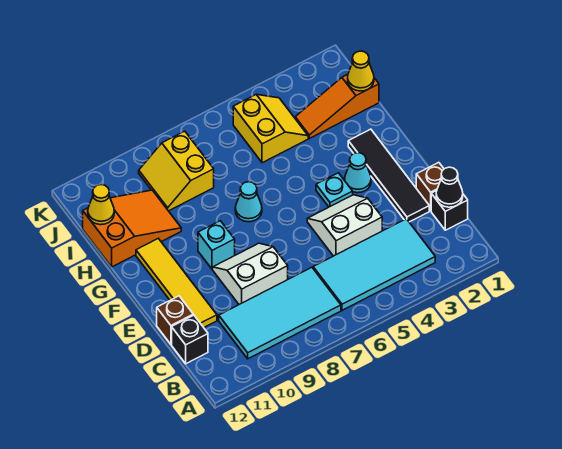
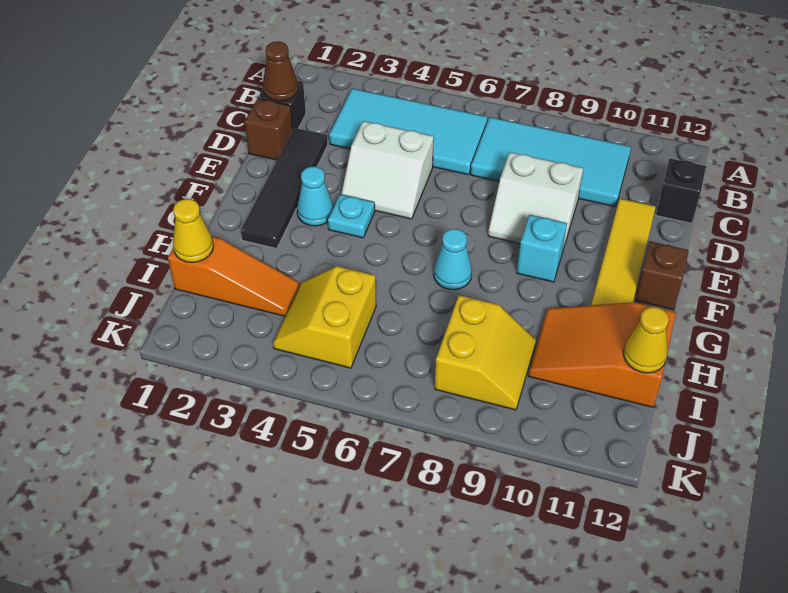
black 1x1 cone [436,167,463,207] -> brown 1x1 cone [263,42,298,101]
brown 1x1 brick [157,296,193,344] -> brown 1x1 brick moved to [635,241,689,310]

